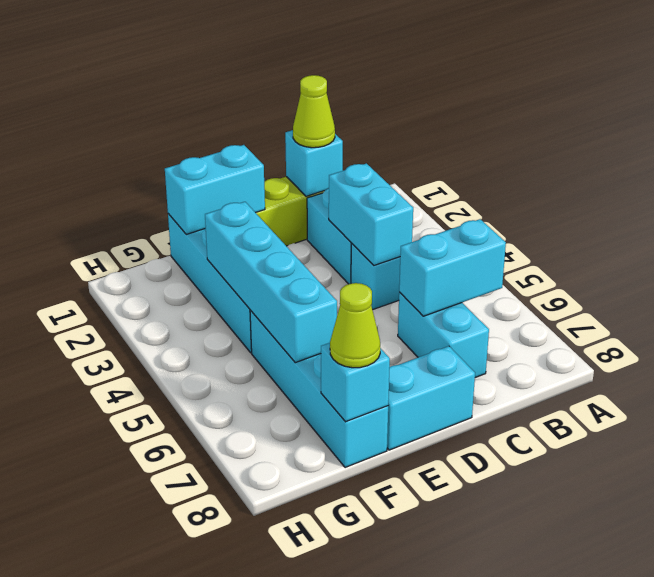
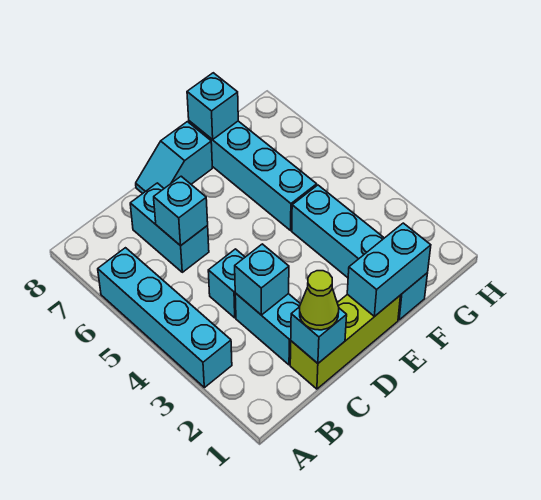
cyan 1x2 brick [399,219,506,316] -> cyan 1x1 brick [154,176,208,246]
cyan 1x2 brick [329,163,413,265] -> cyan 1x1 brick [235,244,289,315]
cyan 1x2 brick [387,346,475,450] -> cyan 1x2 slope [136,122,212,194]
cyan 1x4 brick [205,202,337,363] -> cyan 1x4 brick moved to [98,248,232,388]
lime 1x1 cone [330,283,380,368] -> none

